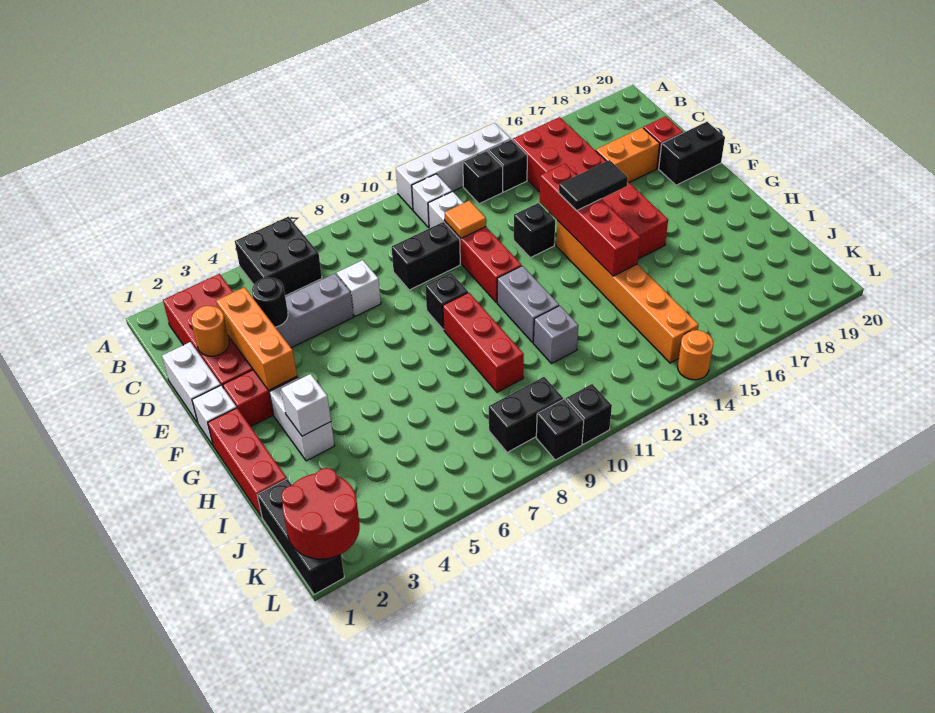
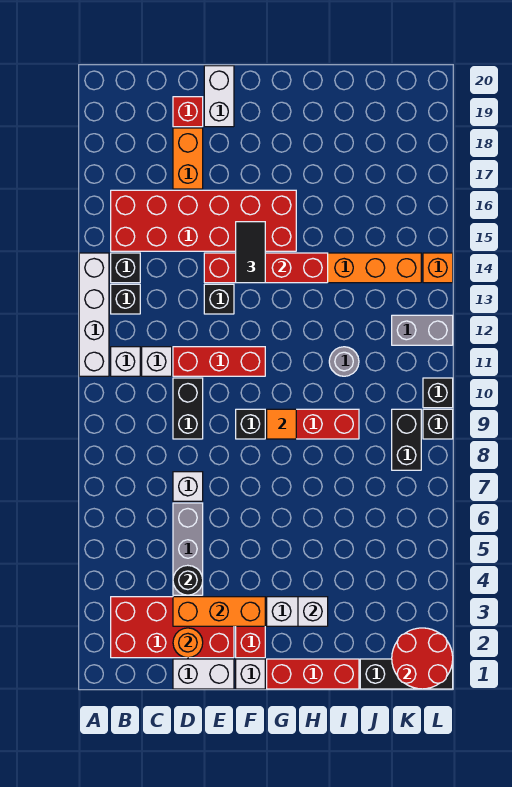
black 2x2 brick [235,217,322,296] -> none
orange 1x1 tile [445,201,486,238] -> orange 1x1 tile moved to [267,409,296,439]
black 1x2 brick [659,122,725,185] -> white 1x2 brick [204,66,234,127]
grey 1x2 brick [497,266,559,343] -> grey 1x2 brick moved to [392,315,453,345]
grey 1x1 brick [534,306,578,363] -> grey 1x1 round brick [329,347,359,376]
orange 1x1 round brick [678,330,713,380] -> orange 1x1 brick [423,253,453,283]

